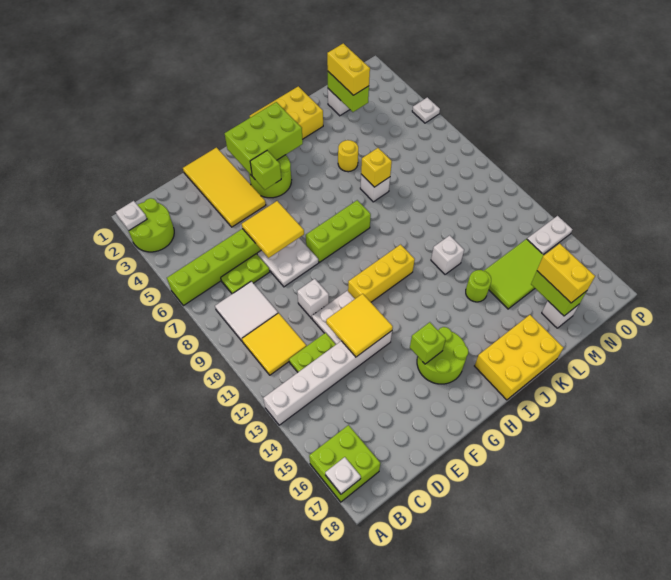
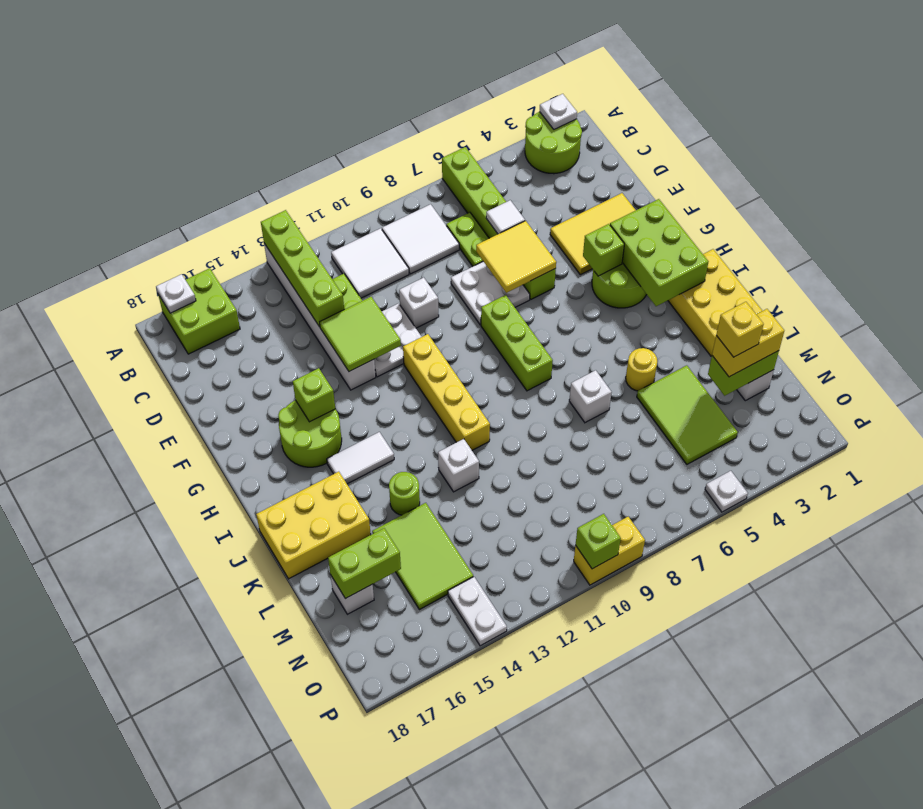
none -> lime 1x4 brick [261,210,344,327]
yellow 2x2 tile [242,313,306,375] -> white 2x2 tile [331,228,409,298]
none -> white 1x1 tile [486,200,525,234]
yellow 2x4 tile [183,148,266,227] -> yellow 2x3 tile [550,193,636,275]
yellow 2x2 tile [326,294,393,357] -> lime 2x2 tile [320,297,401,371]
yellow 1x3 brick [348,245,415,302] -> yellow 1x4 brick [403,334,490,450]
none -> white 1x2 tile [327,432,394,484]
yellow 2x3 brick [475,315,564,400] -> yellow 2x3 brick turned to [256,472,371,579]
yellow 1x1 brick [361,148,392,187] -> yellow 1x1 brick moved to [716,302,764,357]
none -> lime 2x3 tile [637,365,738,464]
yellow 1x2 brick [537,244,595,303] -> yellow 1x2 brick moved to [574,517,645,585]
none -> lime 1x1 brick [576,514,621,569]

